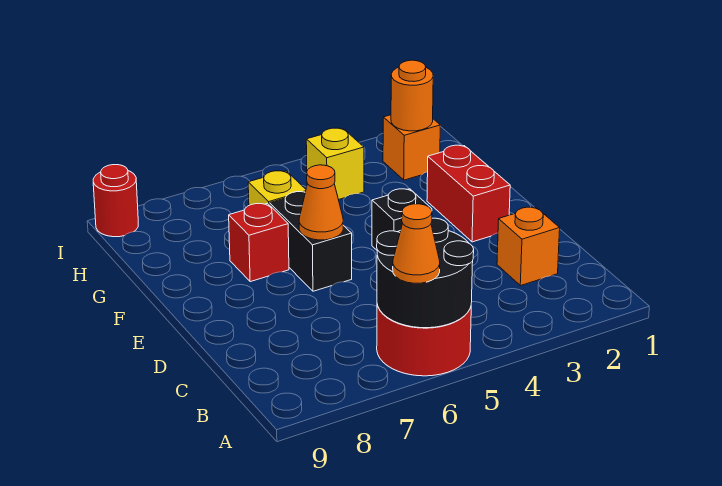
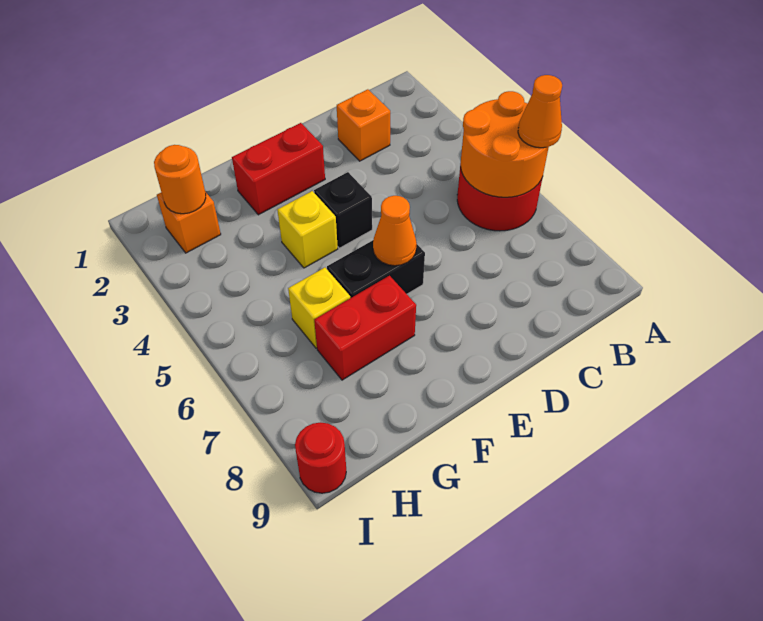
black 2x2 round brick [377,218,474,328] -> orange 2x2 round brick [460,91,549,197]
red 1x1 brick [229,203,289,282] -> red 1x2 brick [314,276,416,380]
yellow 1x1 brick [306,128,364,200] -> yellow 1x1 brick moved to [277,191,338,268]

